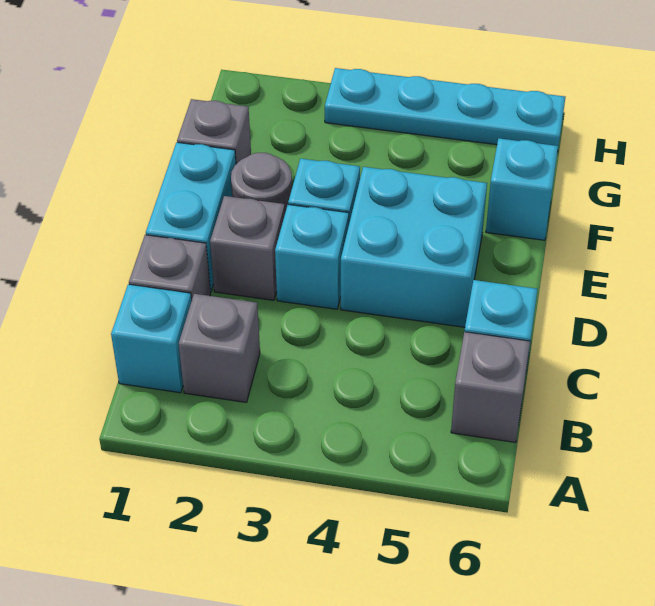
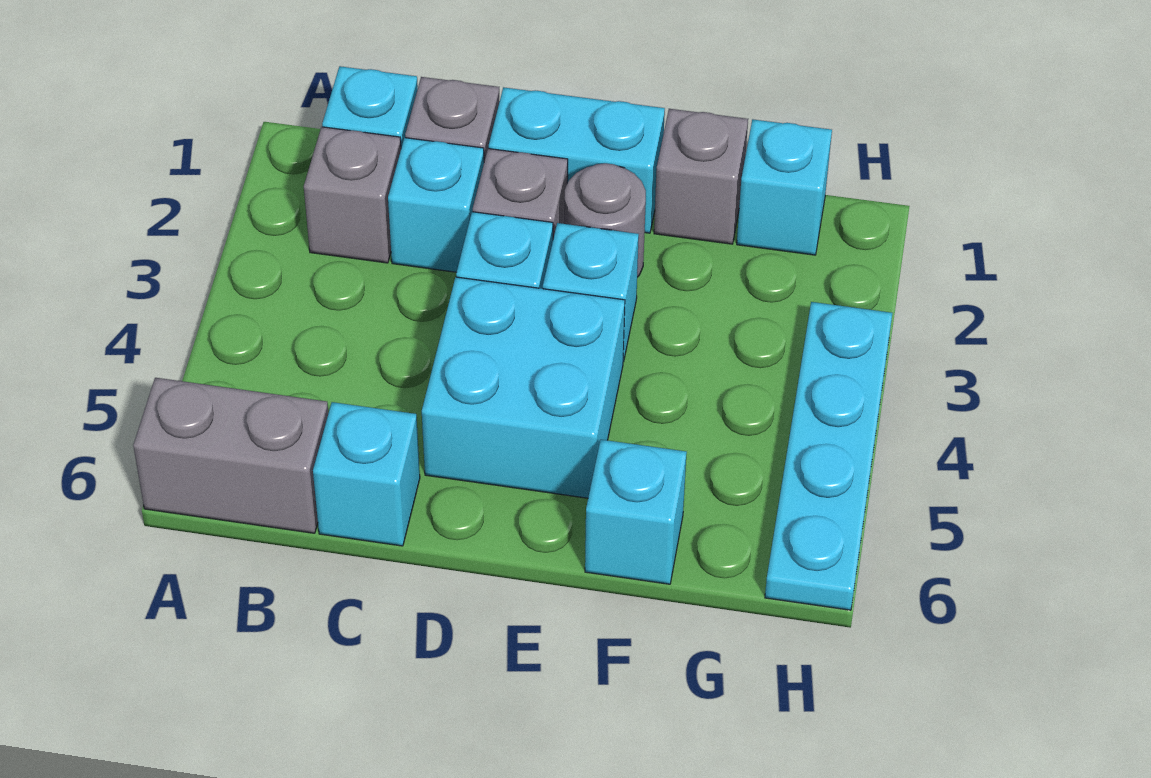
grey 1x1 brick [451,332,530,442] -> grey 1x2 brick [133,378,328,533]
none -> cyan 1x1 brick [388,138,484,272]
none -> cyan 1x1 brick [737,119,832,255]

